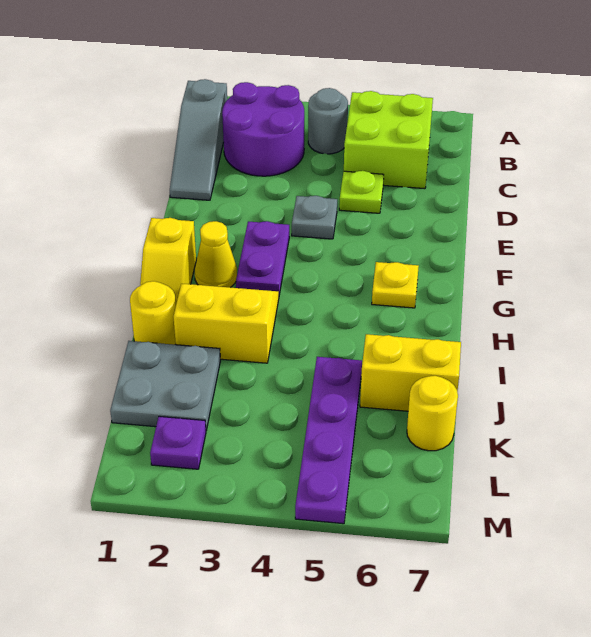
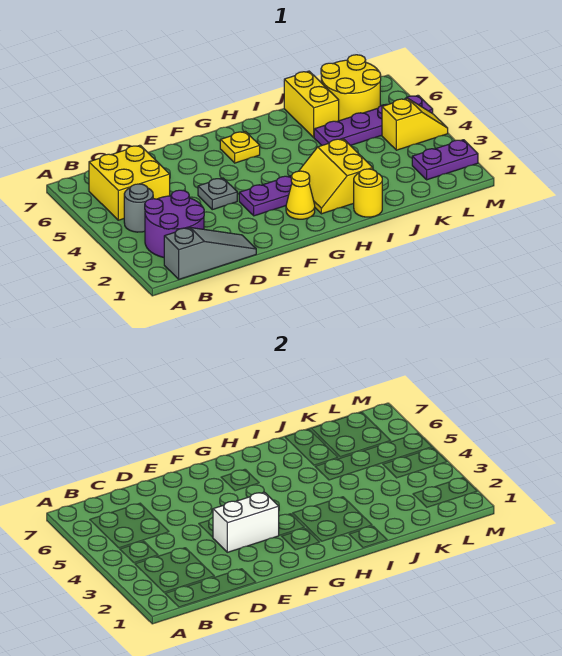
lime 2x2 brick [344,91,433,189] -> yellow 2x2 brick [89,145,170,220]
lime 1x1 plate [339,171,384,213] -> none
none -> white 1x2 brick [213,492,279,552]
yellow 1x2 slope [140,218,196,304] -> yellow 1x2 slope moved to [382,98,448,150]
grey 2x2 plate [110,341,221,430] -> none
yellow 1x1 round brick [407,376,458,451] -> yellow 2x2 round brick [321,55,381,121]
purple 1x1 plate [150,416,206,469] -> purple 1x2 plate [412,140,478,180]

